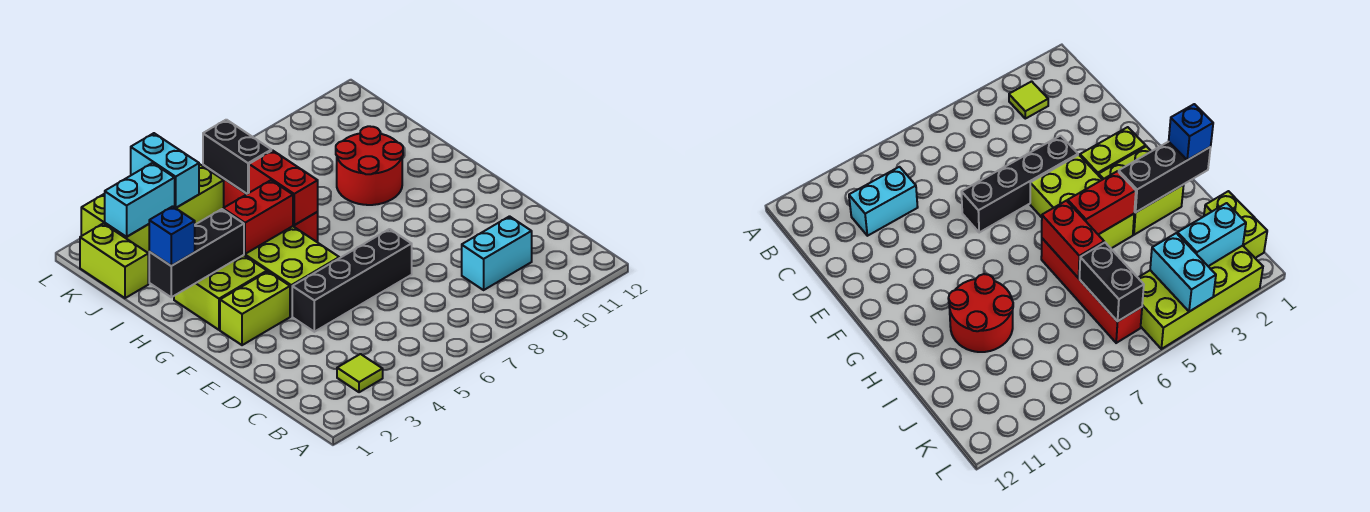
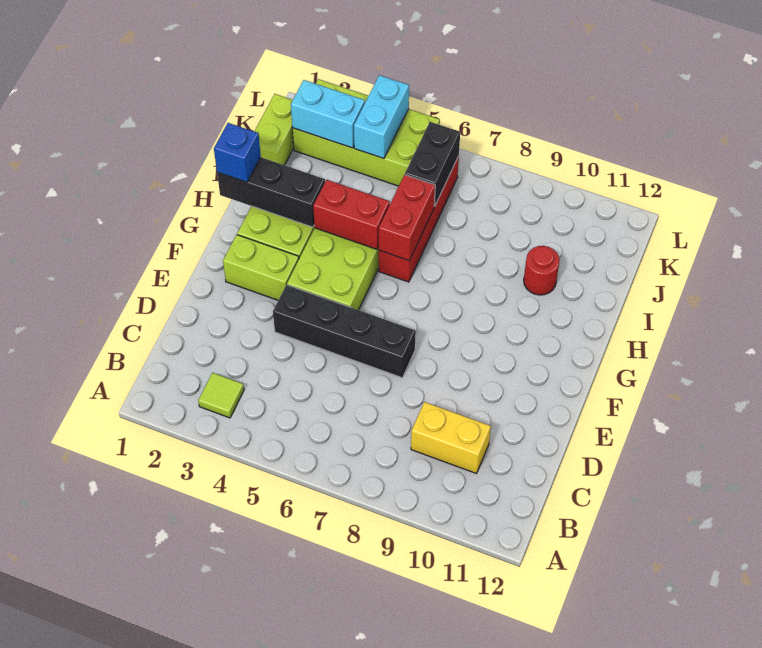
cyan 1x2 brick [462,216,532,290] -> yellow 1x2 brick [411,402,491,474]
red 2x2 round brick [336,126,403,205] -> red 1x1 round brick [524,246,560,295]

